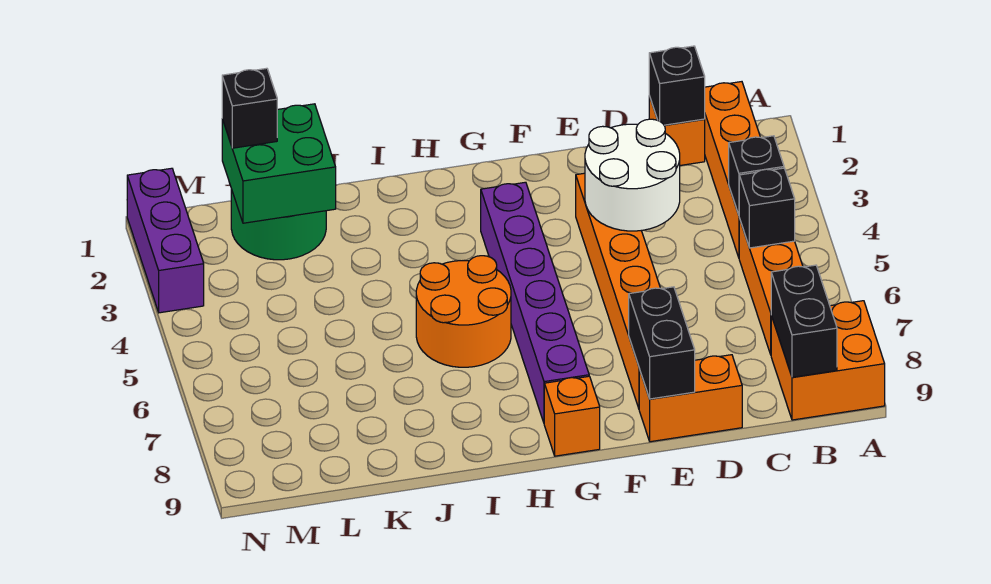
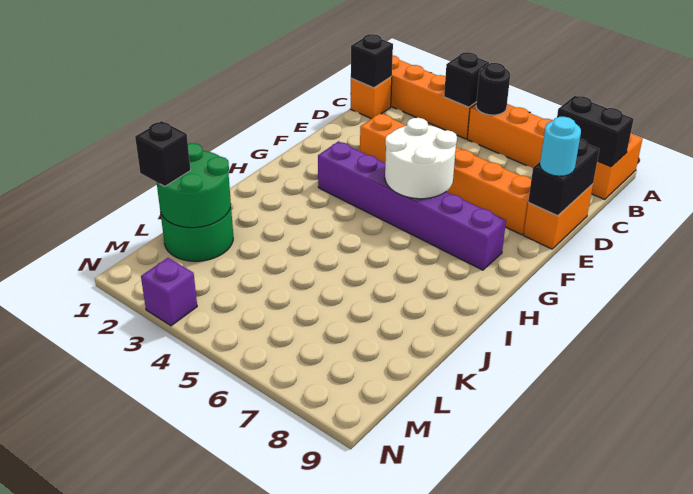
black 1x1 brick [739,168,795,248] -> black 1x1 round brick [476,63,510,115]
white 2x2 round brick [585,119,680,231] -> white 2x2 round brick moved to [385,118,457,199]
black 1x2 brick [629,287,695,399] -> black 1x2 brick turned to [528,139,599,216]
none -> cyan 1x1 round brick [540,117,581,176]
orange 1x1 brick [544,376,600,456] -> none
orange 2x2 round brick [416,256,511,367] -> none
green 2x2 brick [222,104,336,223] -> green 2x2 round brick [157,143,231,228]
purple 1x3 brick [127,168,204,313] -> purple 1x1 brick [141,258,197,326]

